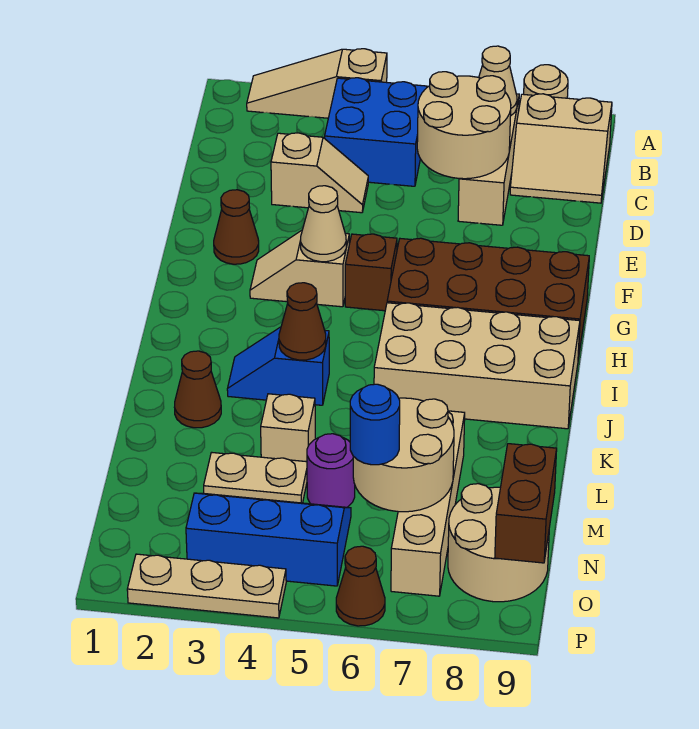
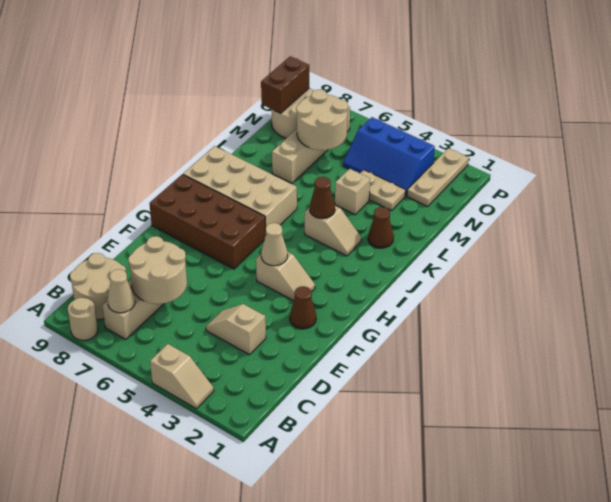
tan 1x3 slope [247,49,387,118] -> tan 1x2 slope [150,344,214,409]
blue 2x2 brick [325,78,427,186] -> none
tan 2x2 slope [510,94,612,203] -> tan 2x2 round brick [70,253,126,319]
brown 1x1 brick [345,234,397,311] -> none
blue 1x2 slope [227,327,329,405] -> tan 1x2 slope [305,206,362,256]
purple 1x1 round brick [307,434,355,507] -> none
blue 1x1 round brick [350,384,400,465] -> none
tan 1x3 plate [127,554,286,618] -> tan 1x3 plate turned to [407,148,469,206]
brown 1x1 cone [336,546,385,626] -> none

